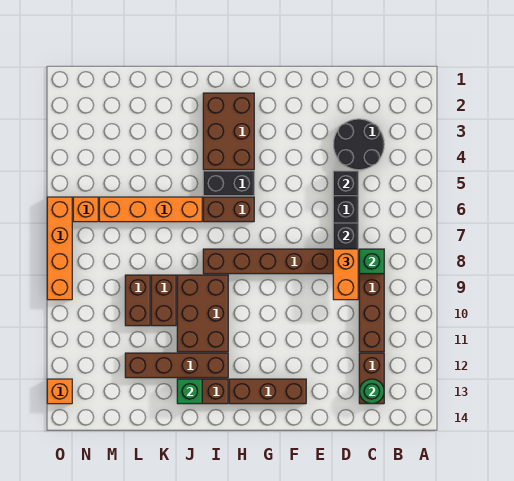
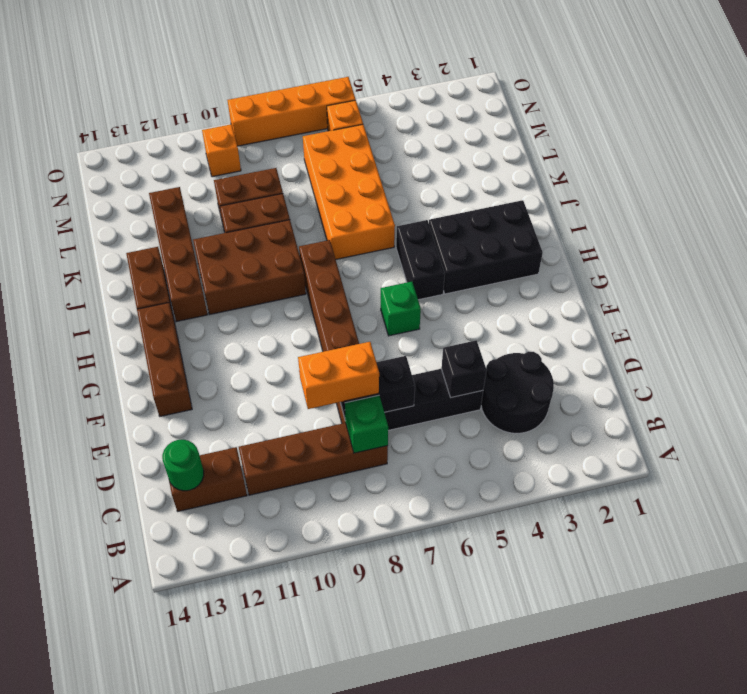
brown 2x3 brick [203,93,254,170] -> black 2x3 brick [429,200,543,294]
brown 1x2 brick [203,197,254,222] -> none
orange 1x4 brick [99,197,202,222] -> orange 2x4 brick [303,125,395,259]
green 1x1 brick [177,379,202,404] -> green 1x1 brick moved to [381,282,421,336]
orange 1x1 brick [47,379,72,404] -> orange 1x1 brick moved to [202,124,241,177]

